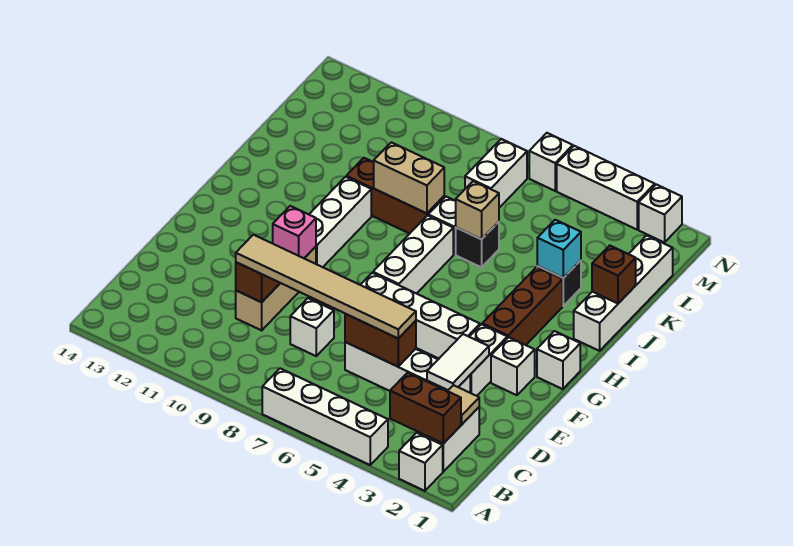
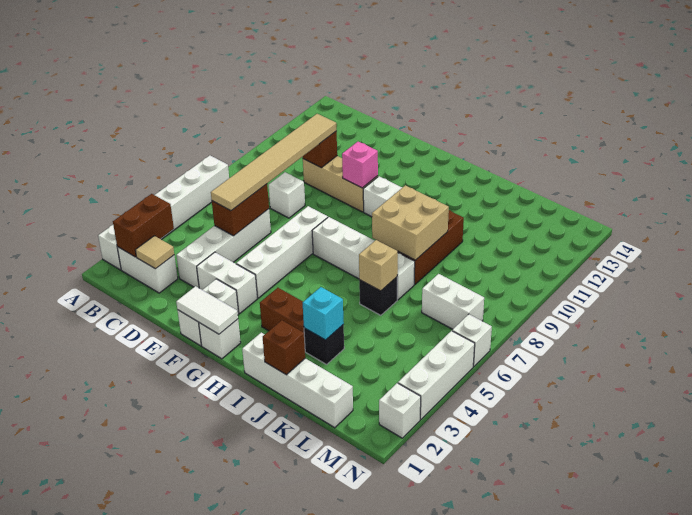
white 1x2 tile [427,334,489,390] -> white 1x2 tile moved to [176,286,238,334]
white 1x1 brick [491,337,535,395] -> white 1x2 brick [178,279,239,346]
brown 1x3 brick [482,267,563,345] -> brown 1x2 brick [260,288,305,343]
tan 1x2 brick [374,142,444,213] -> tan 2x2 brick [372,185,449,260]

